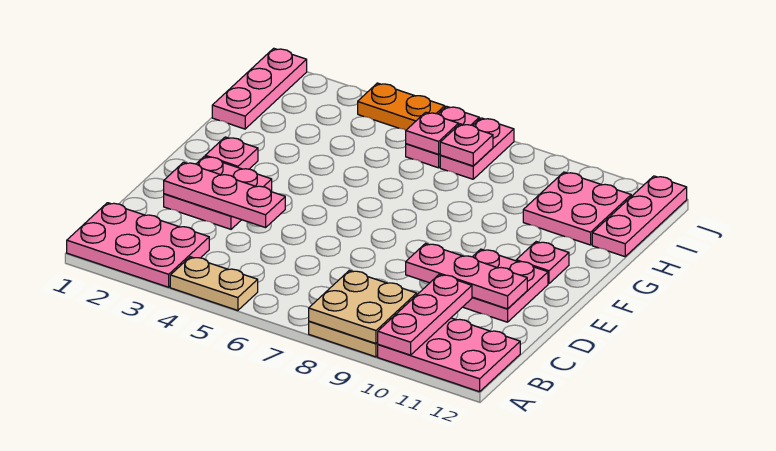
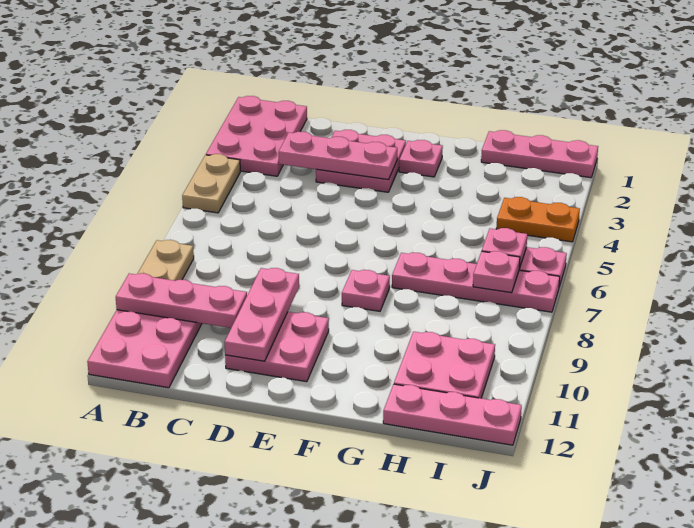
tan 2x2 plate [309,270,417,343] -> none
pink 1x3 plate [164,162,285,228] -> pink 1x3 plate turned to [279,132,397,180]
pink 1x1 plate [516,242,569,284] -> pink 1x1 plate moved to [342,270,390,311]
pink 1x2 plate [440,118,514,179] -> pink 1x4 plate [392,253,560,312]
orange 1x2 plate [358,83,445,130] -> orange 1x2 plate turned to [496,197,580,242]

